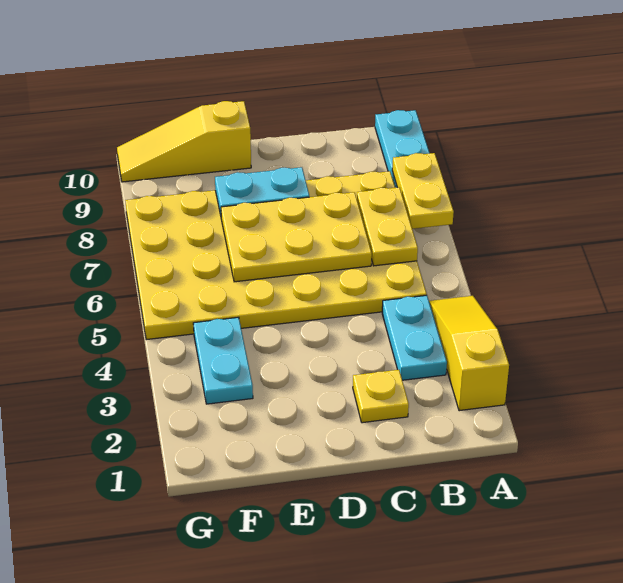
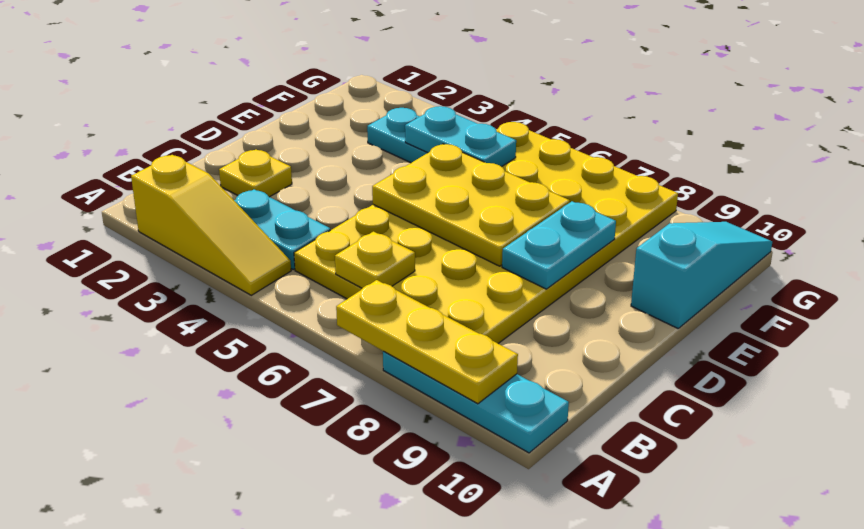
yellow 1x2 plate [392,153,454,229] -> yellow 1x3 plate [336,280,518,404]
yellow 1x2 plate [357,187,418,266] -> yellow 1x1 plate [335,232,415,288]
yellow 2x3 plate [221,192,372,282] -> yellow 2x3 plate turned to [372,144,570,266]
yellow 1x3 slope [117,101,251,182] -> cyan 1x3 slope [631,222,772,328]
none -> cyan 1x2 plate [405,106,516,167]

